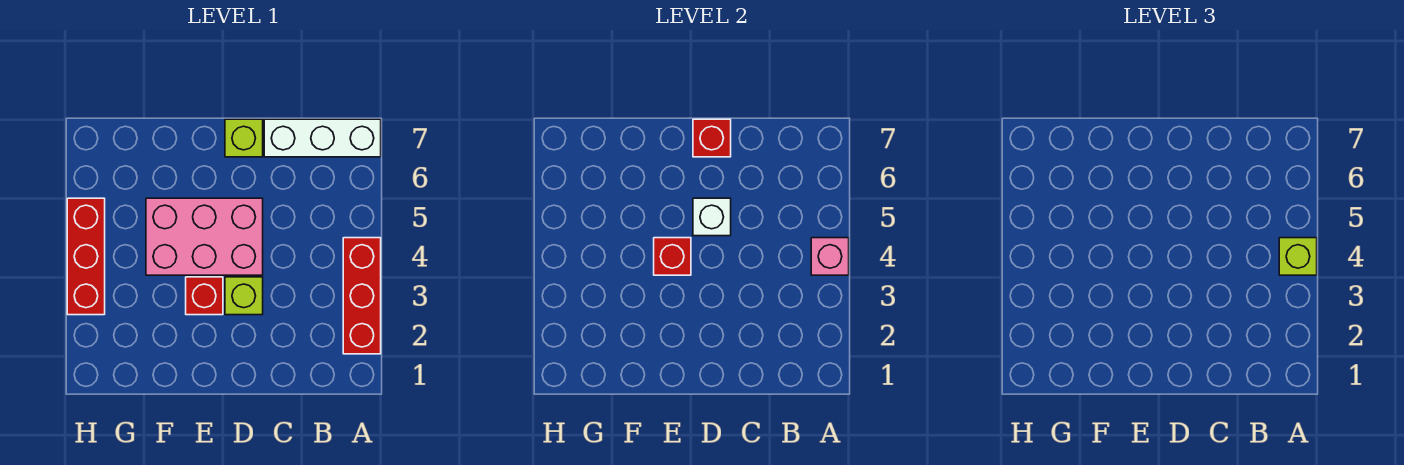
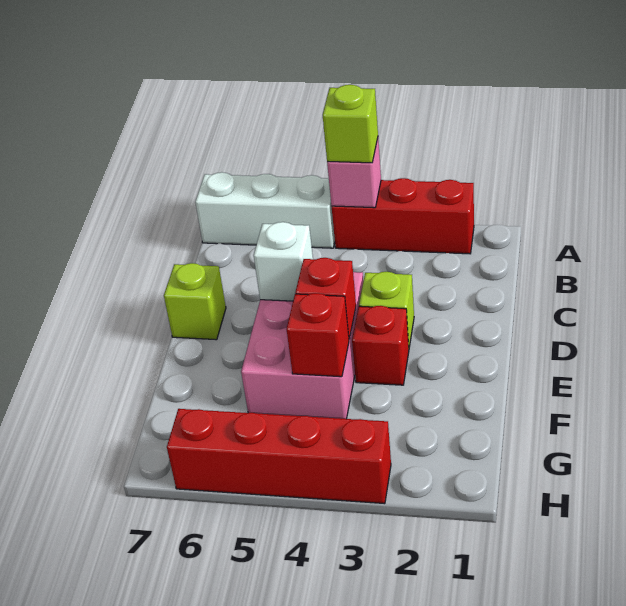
white 1x3 brick [264,119,381,157] -> white 1x3 brick turned to [195,172,335,248]
red 1x1 brick [693,119,731,157] -> red 1x1 brick moved to [286,293,349,377]
red 1x3 brick [67,198,105,315] -> red 1x4 brick [167,409,391,504]

